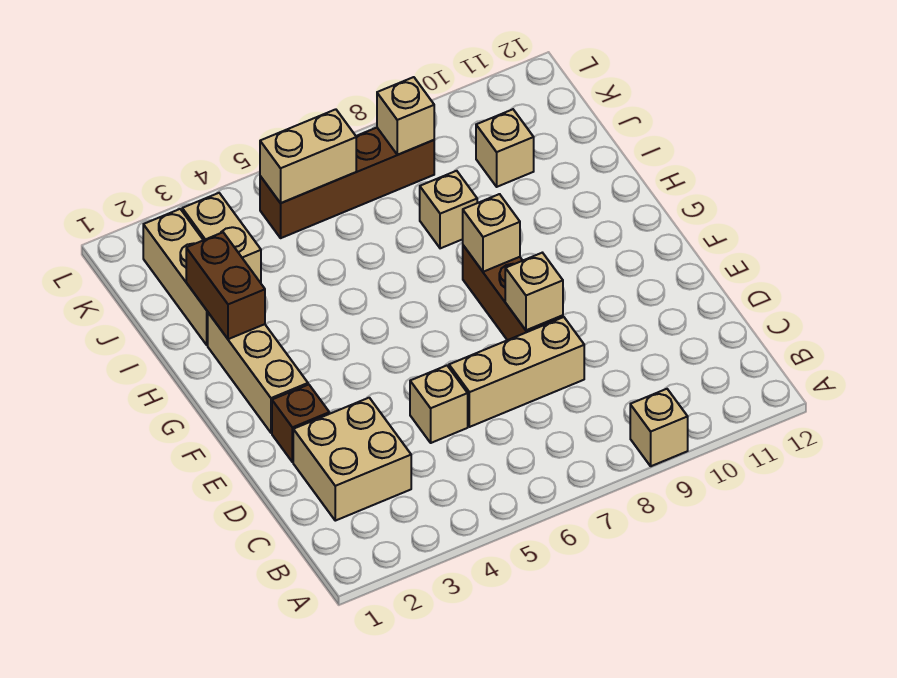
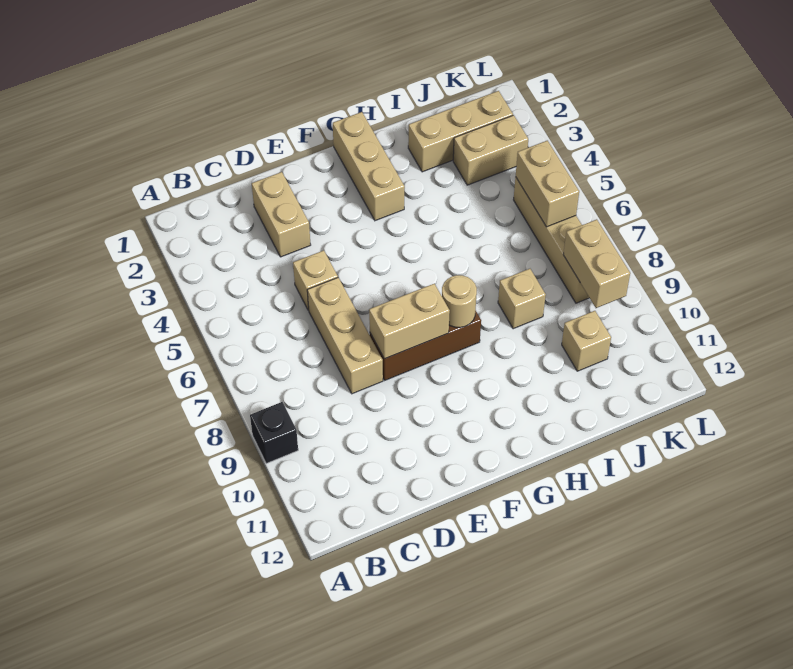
tan 1x1 brick [630,389,688,466] -> black 1x1 brick [250,402,298,464]
tan 2x2 brick [293,398,411,521] -> tan 1x2 brick [252,172,311,257]
brown 1x1 brick [272,385,329,462] -> none
tan 1x1 brick [505,253,563,330] -> tan 1x2 brick [369,283,450,359]
tan 1x3 brick [208,313,308,433] -> tan 1x3 brick turned to [333,112,405,221]
tan 1x1 brick [463,194,520,272] -> tan 1x1 round brick [442,275,477,327]
brown 1x2 brick [186,232,265,339] -> none
brown 1x4 brick [260,128,434,238] -> tan 1x4 brick [514,177,589,303]
tan 1x1 brick [377,77,434,155] -> tan 1x2 brick [563,219,630,308]

